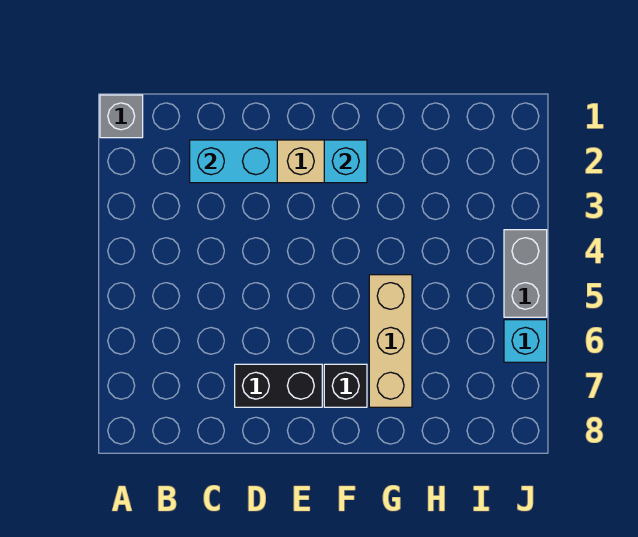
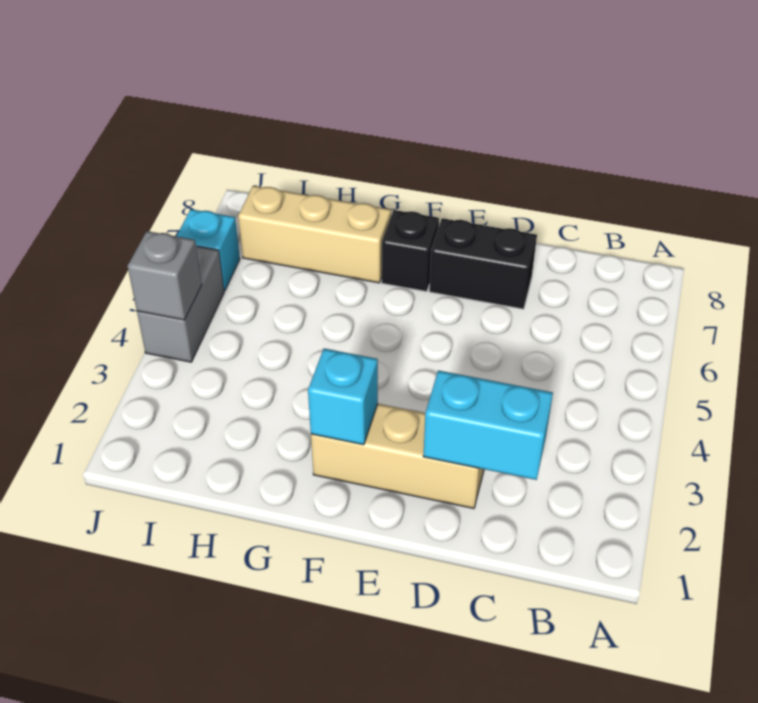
grey 1x1 brick [100,95,143,138] -> grey 1x1 brick moved to [128,231,202,320]
tan 1x3 brick [369,275,412,407] -> tan 1x3 brick turned to [238,186,391,283]

